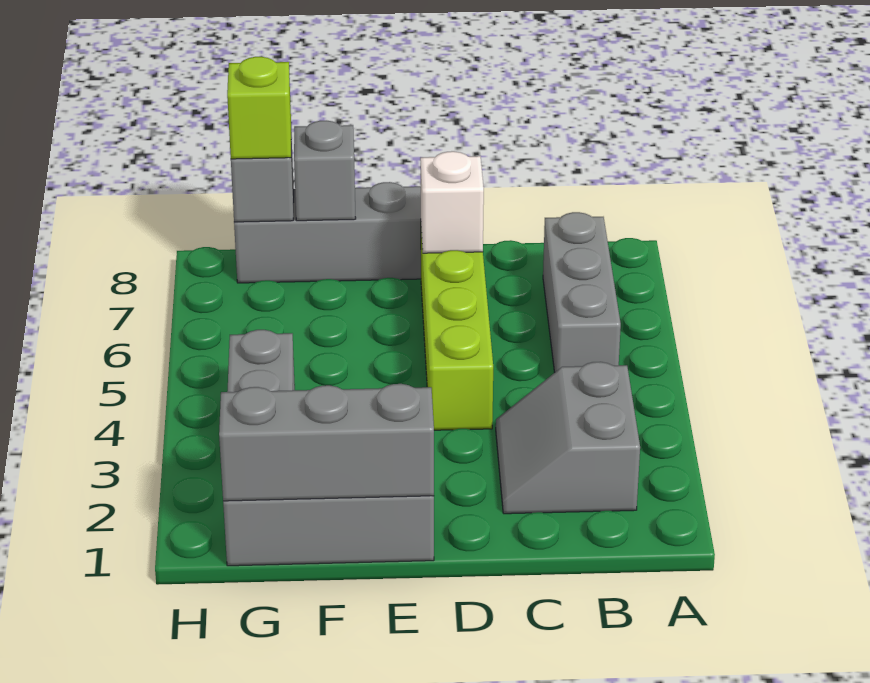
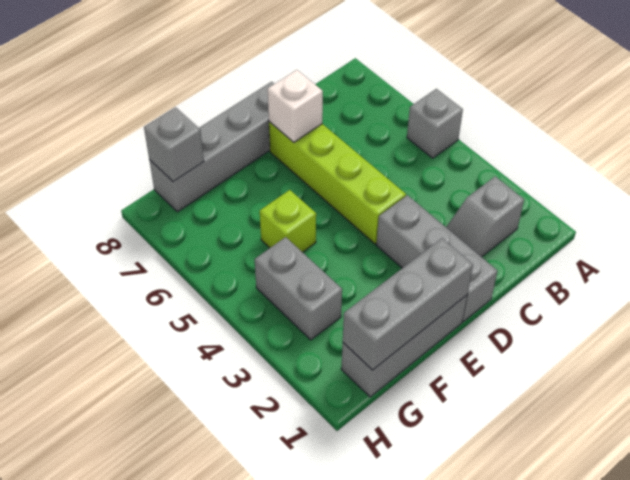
grey 2x2 slope [496,362,640,514] -> grey 1x2 slope [446,177,524,257]
grey 1x3 brick [543,212,621,372] -> grey 1x3 brick moved to [376,195,497,321]
grey 1x1 brick [294,121,356,221] -> grey 1x1 brick moved to [407,89,463,158]
lime 1x1 brick [227,57,291,159] -> lime 1x1 brick moved to [260,190,316,252]

